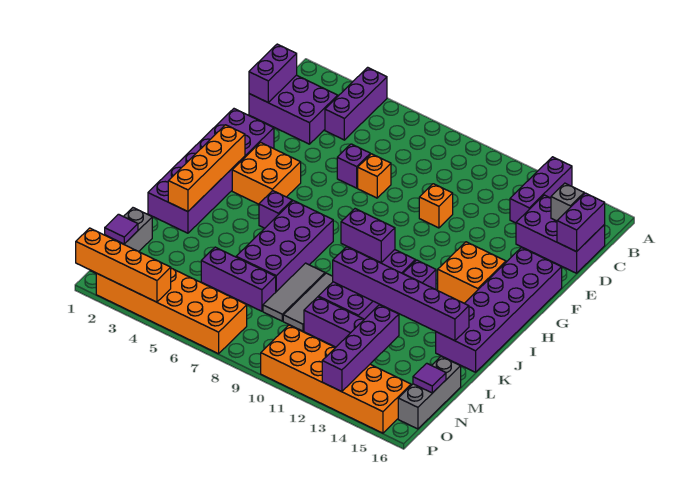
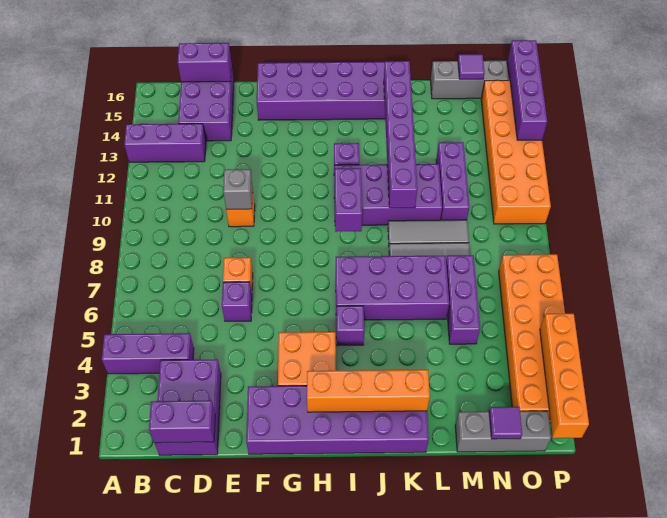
grey 1x1 brick [551,183,584,221] -> grey 1x1 brick moved to [223,169,253,209]
orange 2x2 brick [438,242,506,303] -> none
purple 1x4 brick [322,305,399,392] -> purple 1x4 brick turned to [508,40,547,140]

